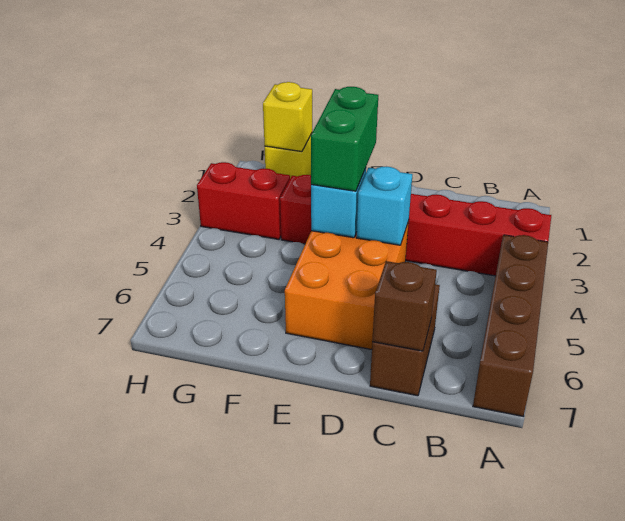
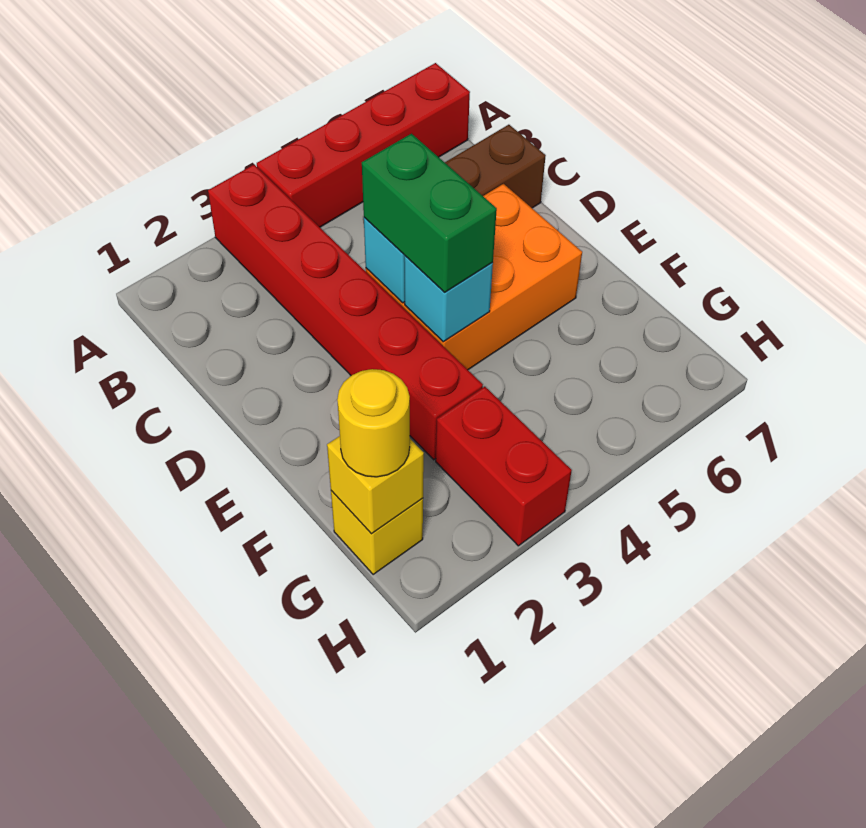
brown 1x4 brick [473,235,548,416] -> red 1x4 brick [257,63,470,227]
brown 1x1 brick [372,261,437,351] -> none
green 1x2 brick [311,87,378,191] -> green 1x2 brick turned to [362,134,497,292]
none -> yellow 1x1 round brick [337,369,410,477]

